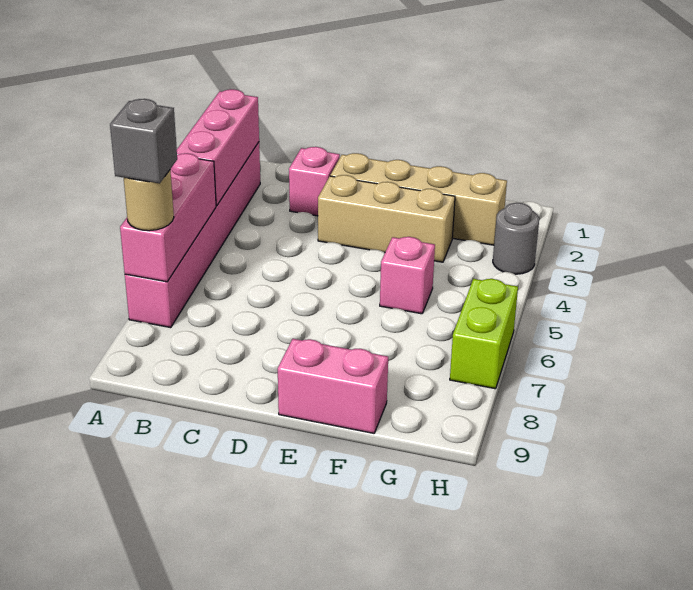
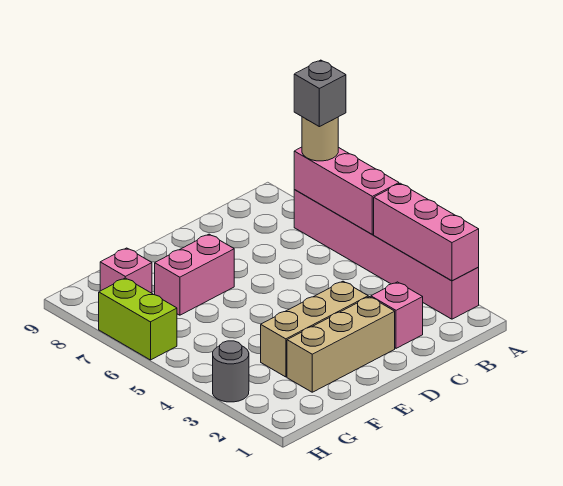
tan 1x4 brick [330,153,507,245] -> tan 1x3 brick [287,297,395,392]
pink 1x2 brick [278,339,388,433] -> pink 1x2 brick moved to [155,234,234,315]
pink 1x1 brick [380,237,435,314] -> pink 1x1 brick moved to [100,248,152,293]

